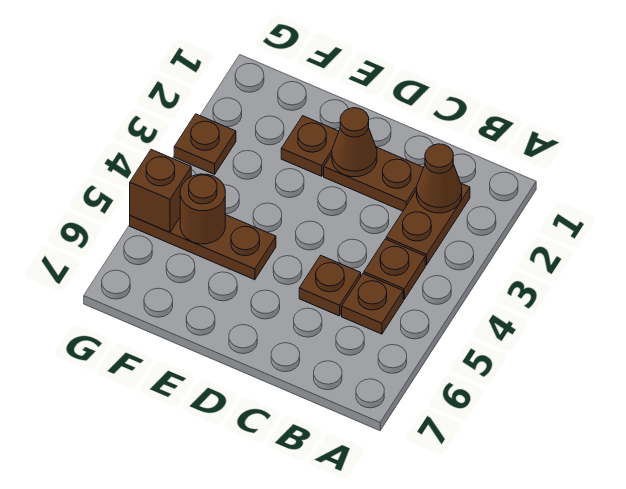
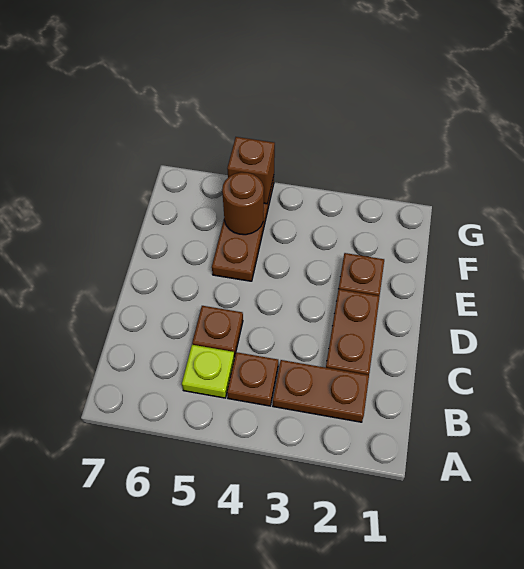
brown 1x1 cone [417,144,462,213] -> none
brown 1x1 plate [342,274,403,334] -> lime 1x1 plate [182,345,234,398]
brown 1x1 cone [332,108,377,177] -> none
brown 1x1 plate [174,114,236,174] -> none

